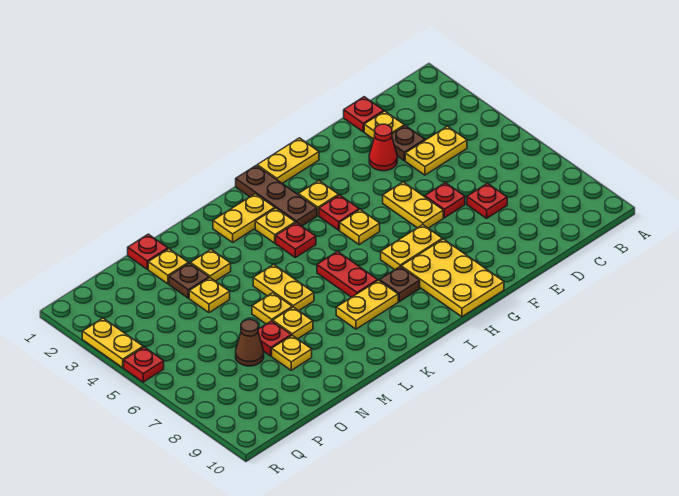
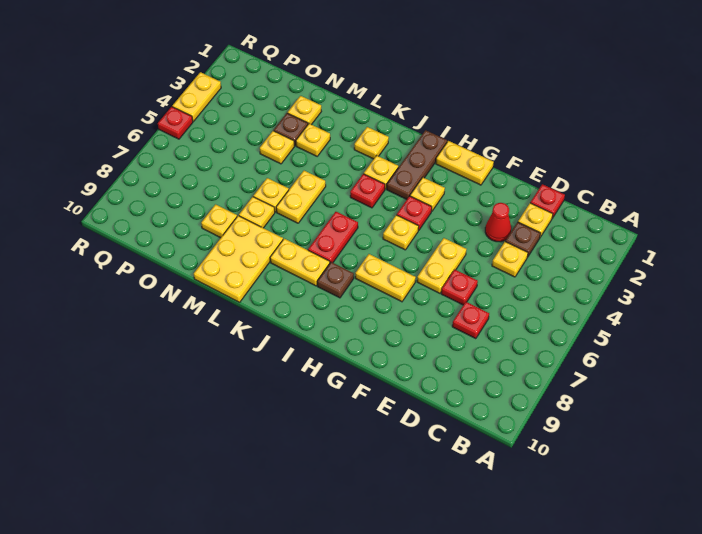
yellow 1x2 plate [405,126,467,175] -> yellow 1x1 plate [492,242,528,277]
yellow 2x3 plate [401,239,504,317] -> yellow 2x3 plate moved to [194,216,283,302]
yellow 1x2 plate [213,194,275,242] -> yellow 1x1 plate [354,127,389,159]
red 1x1 plate [128,234,168,269] -> none
red 1x1 plate [258,321,291,356] -> none
brown 1x1 cone [236,320,264,366] -> none

